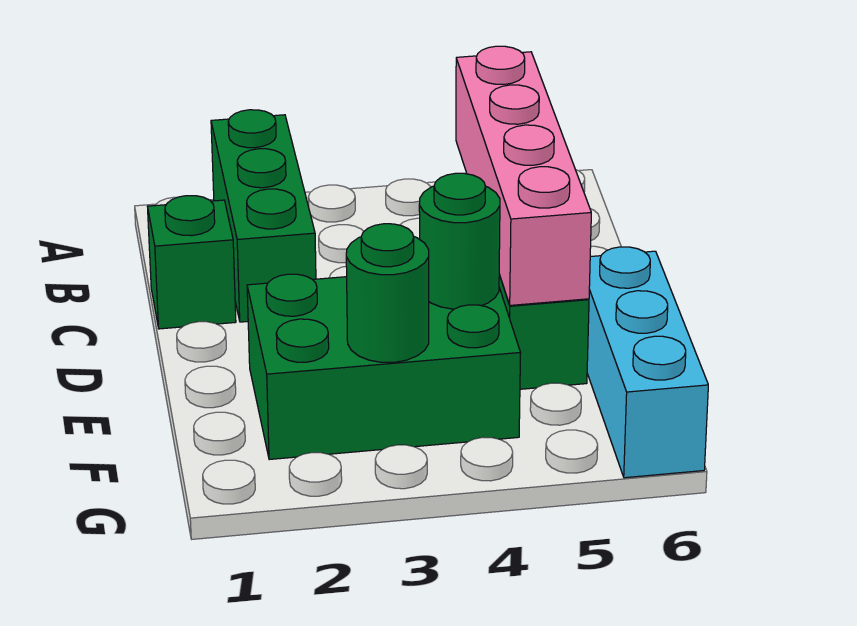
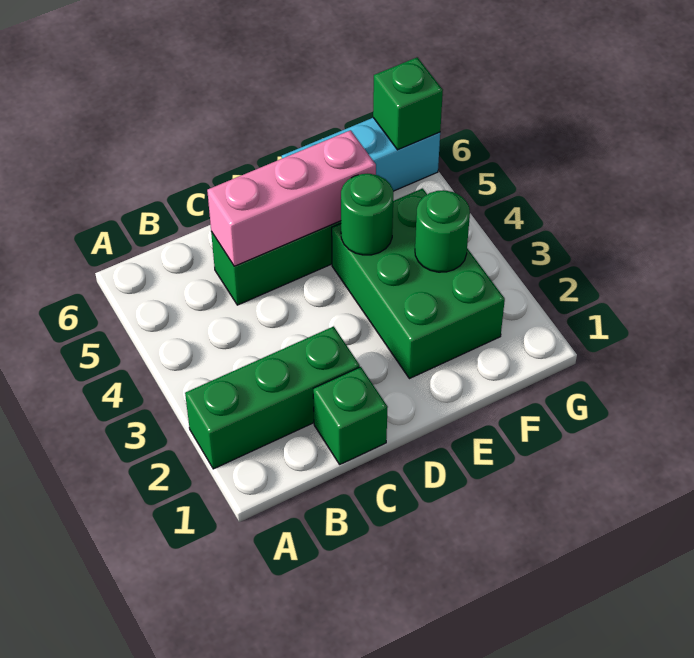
pink 1x4 brick [456,46,591,305] -> pink 1x3 brick [207,130,376,266]
none -> green 1x1 brick [373,57,443,150]

